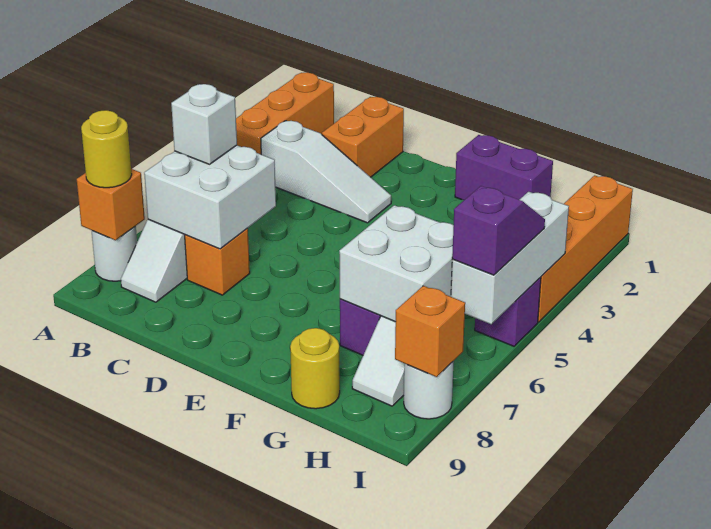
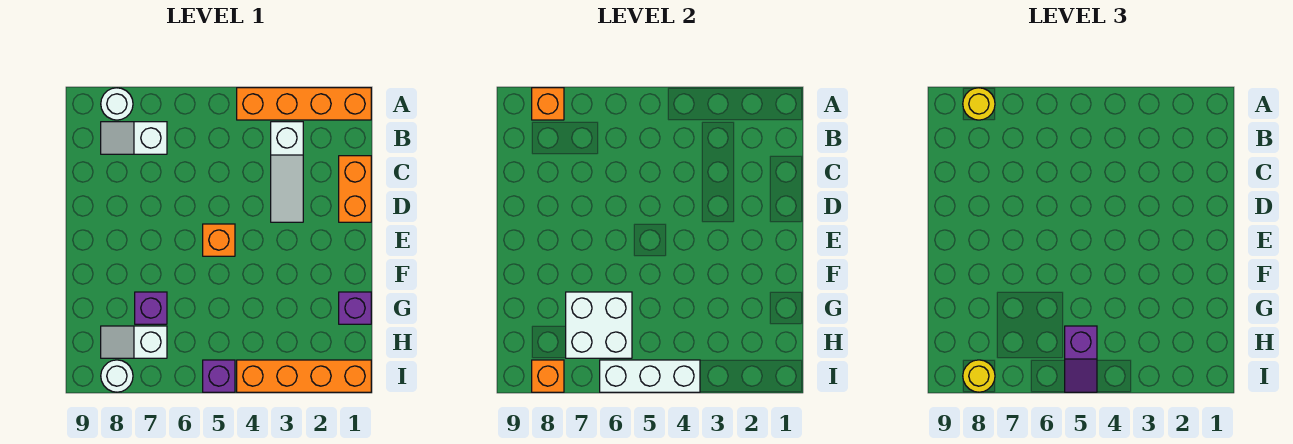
orange 1x3 brick [236,72,334,154] -> orange 1x4 brick [237,88,371,120]
white 2x2 brick [144,145,276,249] -> none
white 1x1 brick [171,84,237,164] -> none
orange 1x2 brick [322,97,404,177] -> orange 1x2 brick turned to [339,156,371,222]
orange 1x1 brick [185,228,250,295] -> orange 1x1 brick moved to [203,224,235,256]
purple 1x2 brick [455,135,553,200] -> purple 1x1 brick [339,292,371,324]
yellow 1x1 round brick [290,328,340,409] -> yellow 1x1 round brick moved to [963,360,995,392]
purple 1x2 slope [452,186,545,275] -> purple 1x2 slope turned to [1065,326,1097,392]

